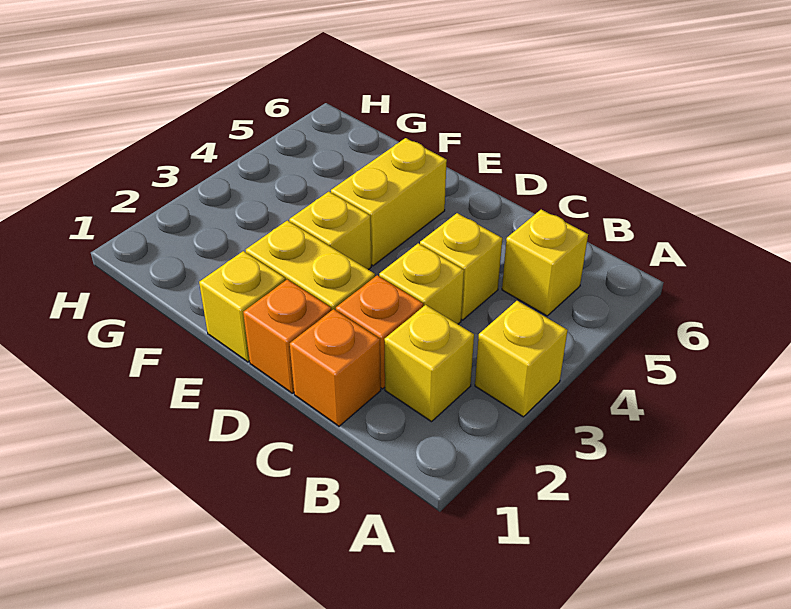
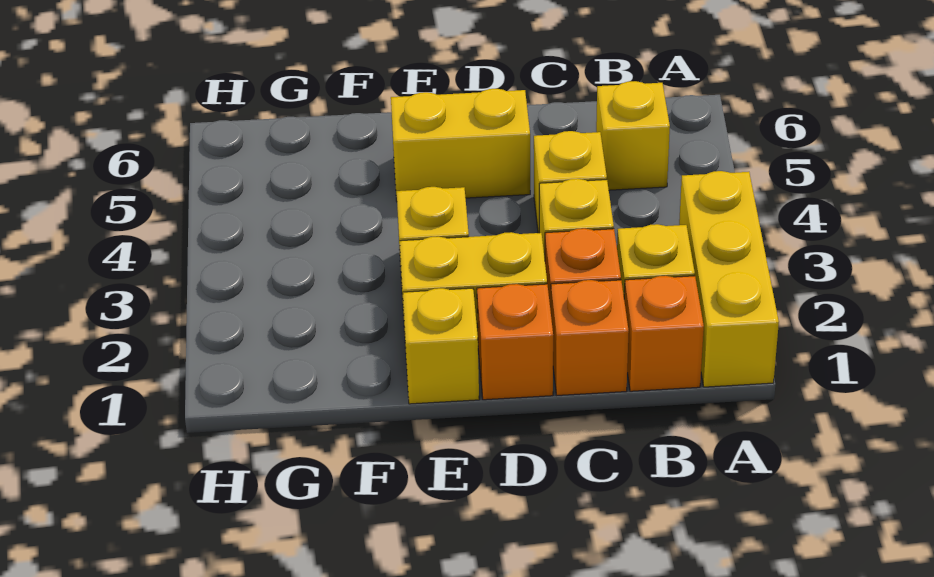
yellow 1x1 brick [475,301,568,417] -> yellow 1x3 brick [679,171,779,387]
none -> orange 1x1 brick [624,276,704,391]
yellow 1x2 brick [331,138,447,266] -> yellow 1x2 brick turned to [391,89,530,201]

